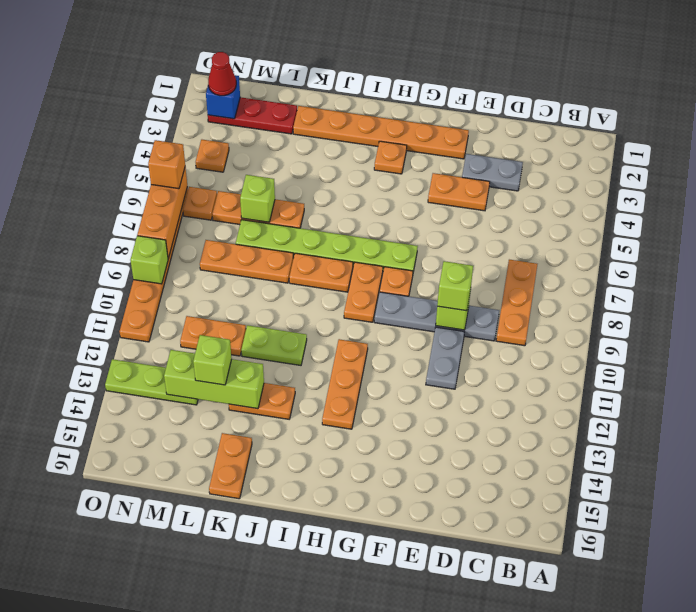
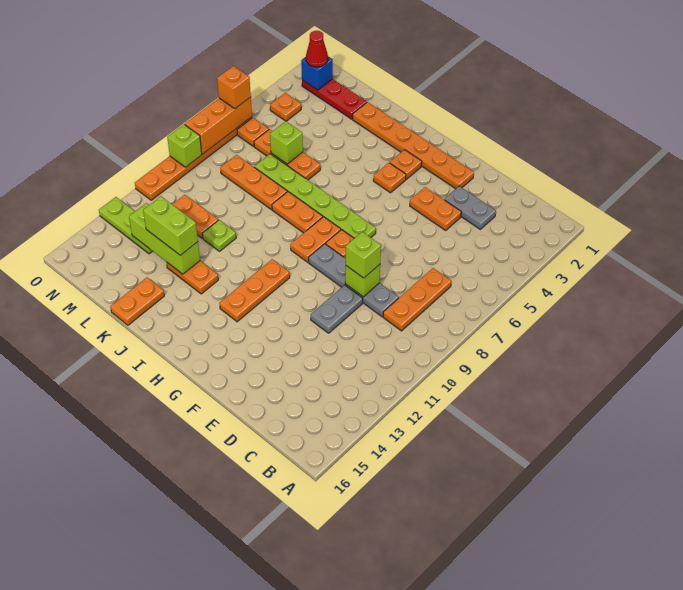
none -> orange 1x1 plate [373,163,406,193]
lime 1x2 plate [241,325,307,365] -> lime 1x1 plate [202,220,236,251]
lime 1x1 brick [193,335,232,385] -> lime 1x2 brick [143,196,198,255]

